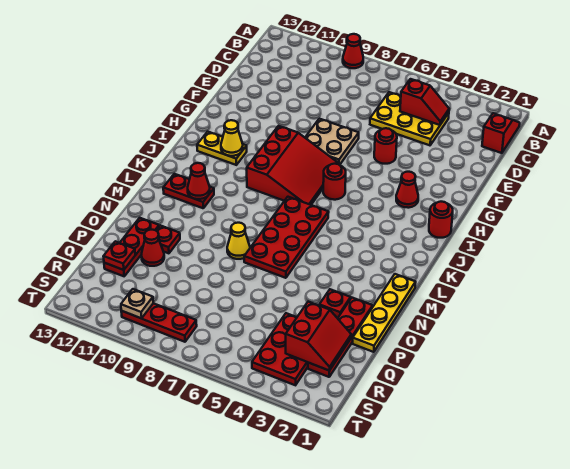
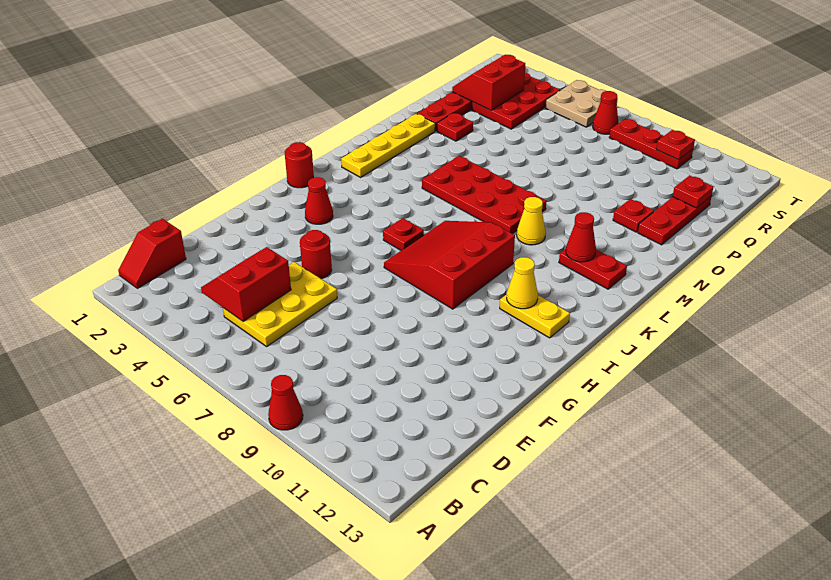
yellow 2x3 plate [370,92,449,145] -> yellow 2x3 plate turned to [223,262,337,347]
red 1x2 slope [400,79,449,125] -> red 2x2 slope [201,247,291,321]
tan 2x2 plate [305,119,359,165] -> tan 2x2 plate moved to [545,80,618,127]
red 1x1 round brick [323,164,346,200] -> red 1x1 plate [383,218,424,250]
red 2x4 plate [244,197,329,278] -> red 2x4 plate turned to [422,156,547,234]
yellow 1x4 plate [353,274,416,352] -> yellow 1x4 plate moved to [341,114,435,177]
yellow 1x1 cone [227,223,250,259] -> yellow 1x1 cone moved to [517,197,546,245]
red 1x1 cone [141,230,164,266] -> red 1x1 cone moved to [593,91,619,134]
tan 1x1 plate [121,289,153,318] -> red 1x1 plate [656,130,695,160]

